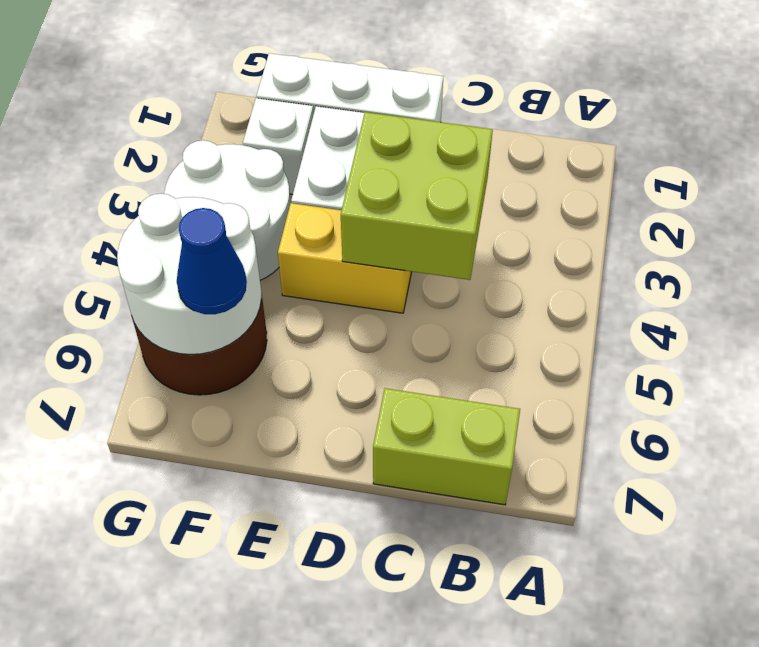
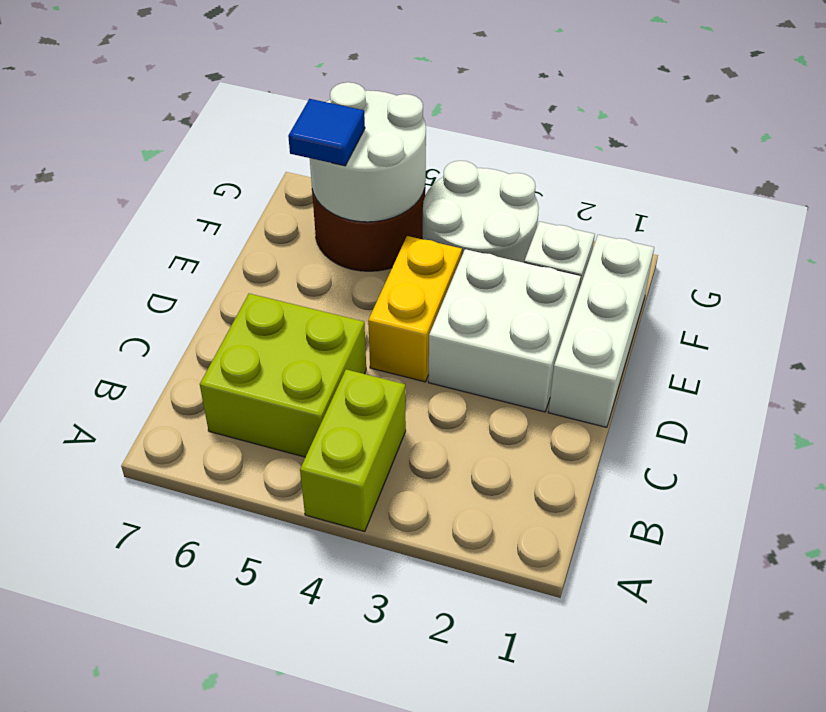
lime 1x2 brick [373,388,520,505] -> lime 1x2 brick moved to [300,369,406,532]
lime 2x2 brick [341,112,493,280] -> lime 2x2 brick moved to [200,293,366,457]
blue 1x1 cone [177,208,247,314] -> blue 1x1 tile [288,99,365,166]

